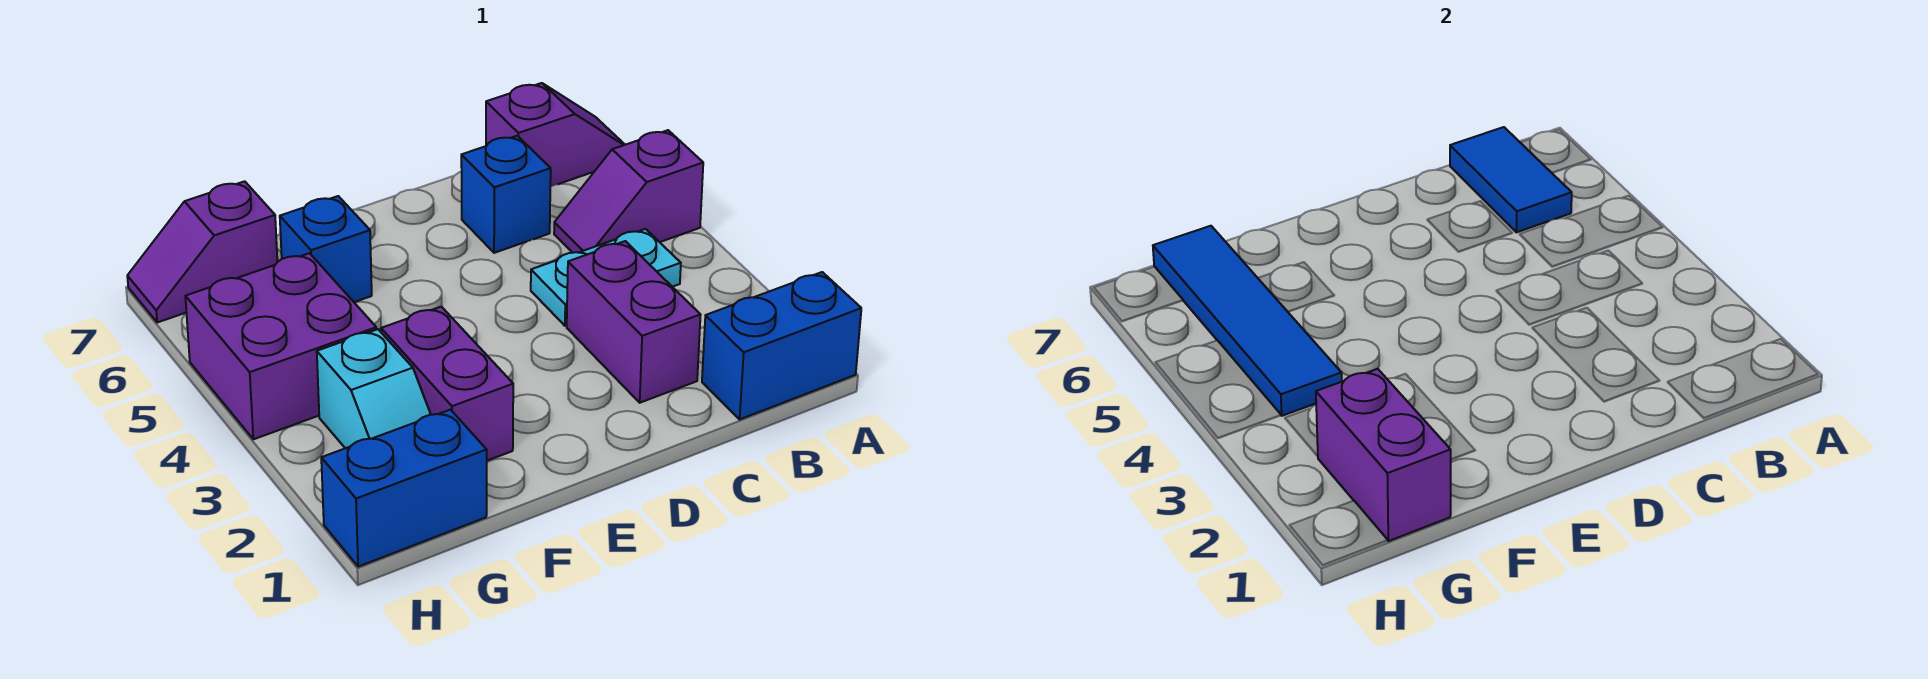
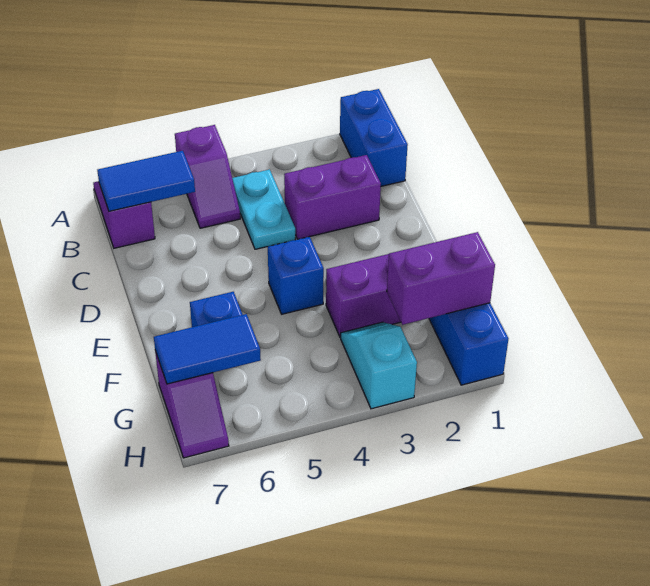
blue 1x1 brick [461,136,551,253] -> blue 1x1 brick moved to [268,237,324,314]
cyan 1x2 slope [317,329,431,448] -> cyan 1x2 slope turned to [341,322,417,409]
purple 2x2 brick [185,253,376,439] -> none
blue 1x4 tile [1153,226,1342,416] -> blue 1x2 tile [154,314,261,384]

